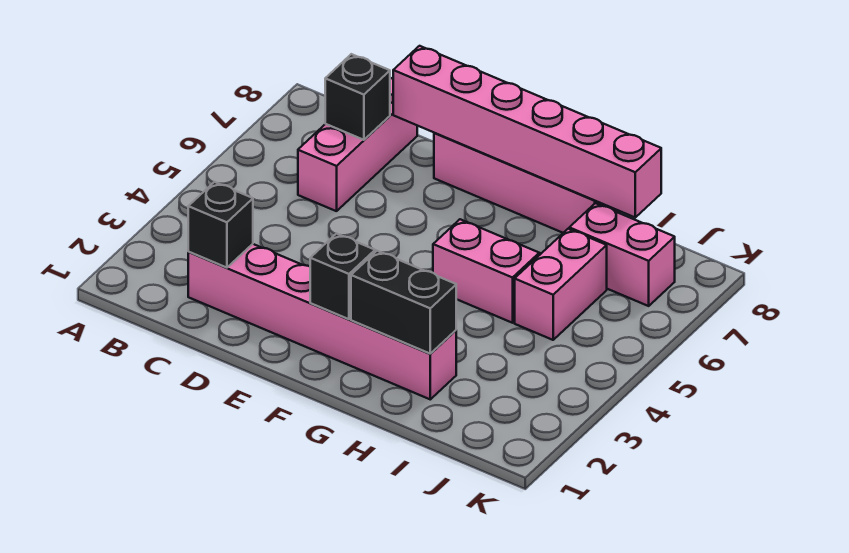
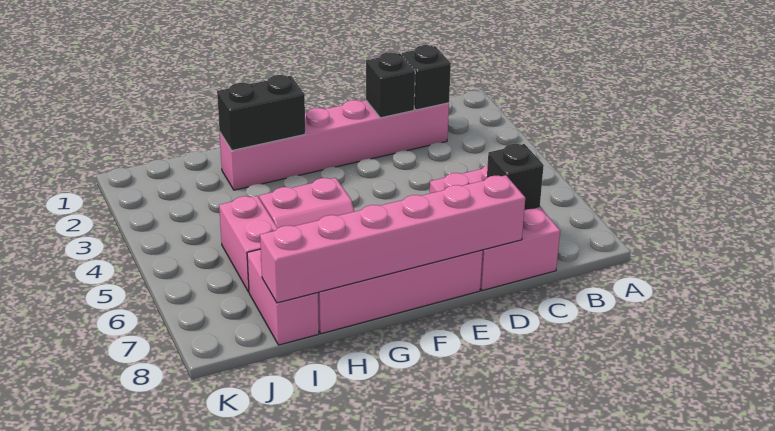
pink 1x3 brick [298,78,417,211] -> pink 2x3 brick [430,165,560,291]
black 1x1 brick [310,234,375,319] -> black 1x1 brick moved to [366,52,415,118]
pink 1x2 brick [569,203,675,306] -> pink 1x2 brick turned to [247,249,319,345]

